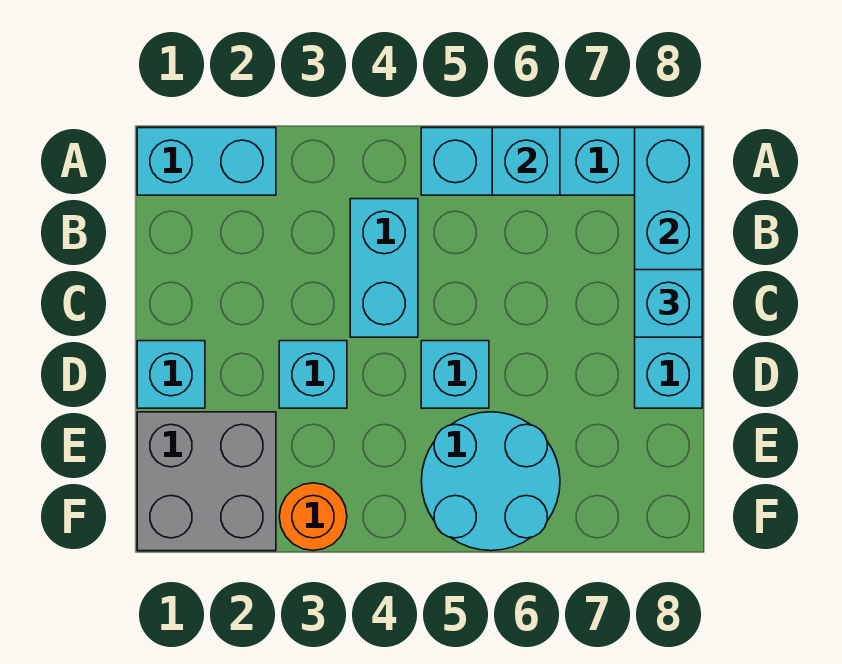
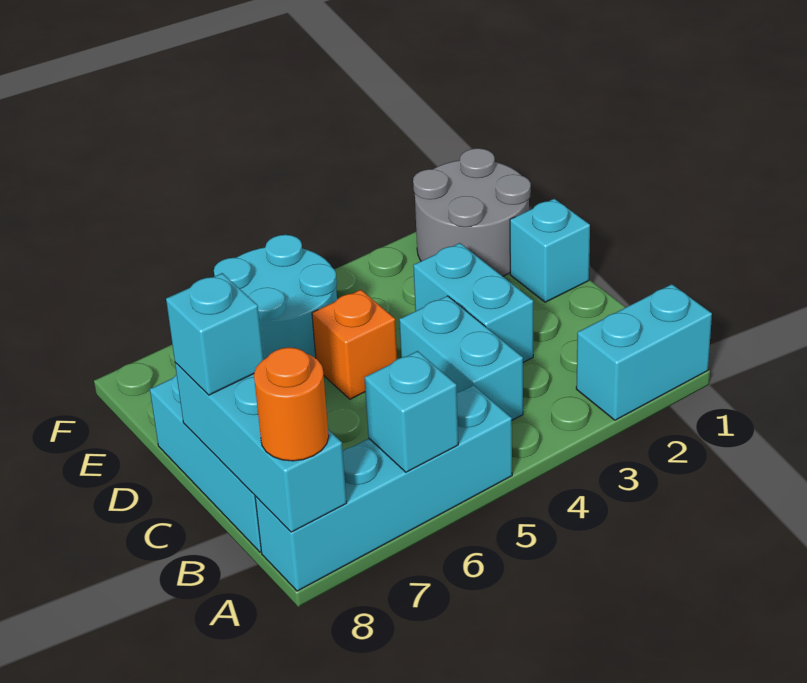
cyan 1x1 brick [279,341,347,408] -> cyan 1x2 brick [413,243,533,362]
cyan 1x1 brick [421,341,489,408] -> orange 1x1 brick [312,290,397,399]
grey 2x2 brick [137,412,276,551] -> grey 2x2 round brick [413,148,531,276]
orange 1x1 round brick [279,483,347,551] -> orange 1x1 round brick moved to [254,347,329,461]

